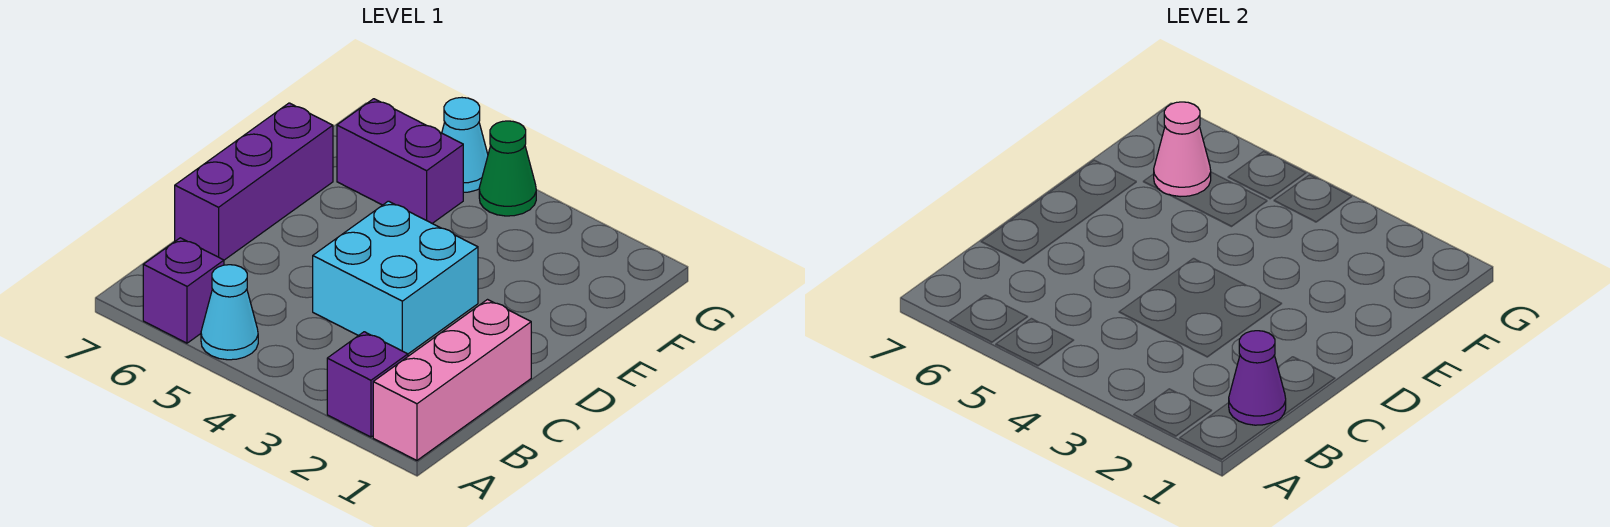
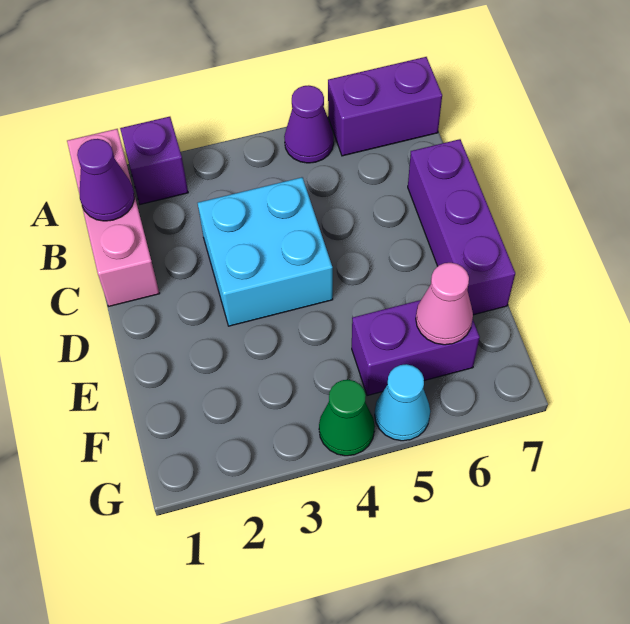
cyan 1x1 cone [201,265,258,360] -> purple 1x1 cone [284,85,334,163]
purple 1x1 brick [143,238,224,343] -> purple 1x2 brick [328,57,442,156]

